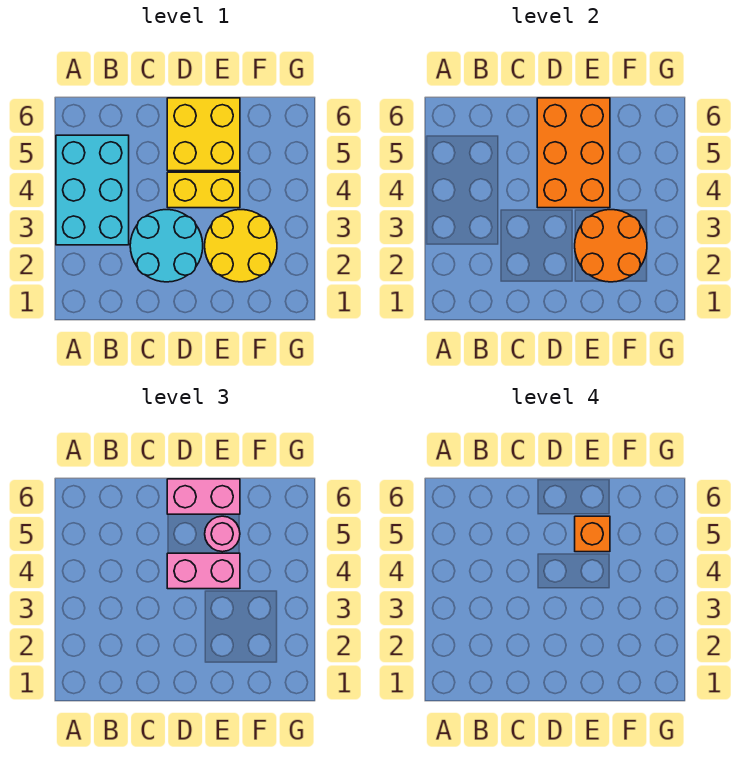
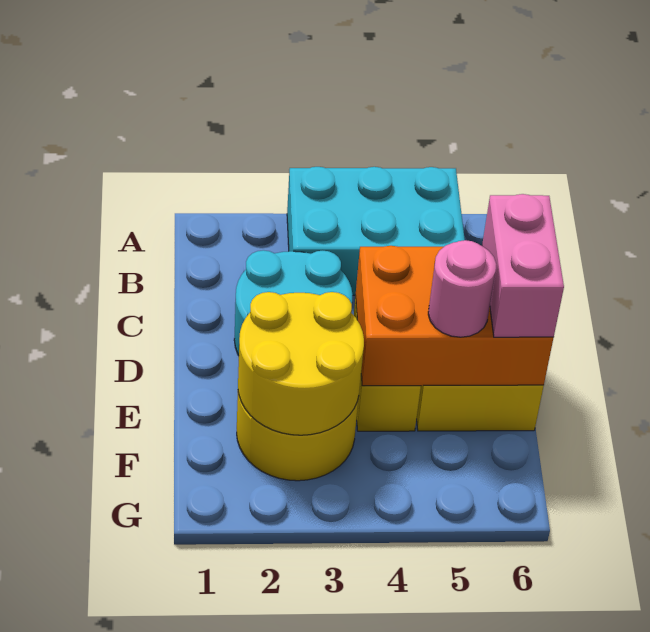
pink 1x2 brick [167,553,240,589] -> none
orange 2x2 round brick [575,210,647,282] -> yellow 2x2 round brick [238,292,364,435]
orange 1x1 brick [575,516,610,552] -> none

